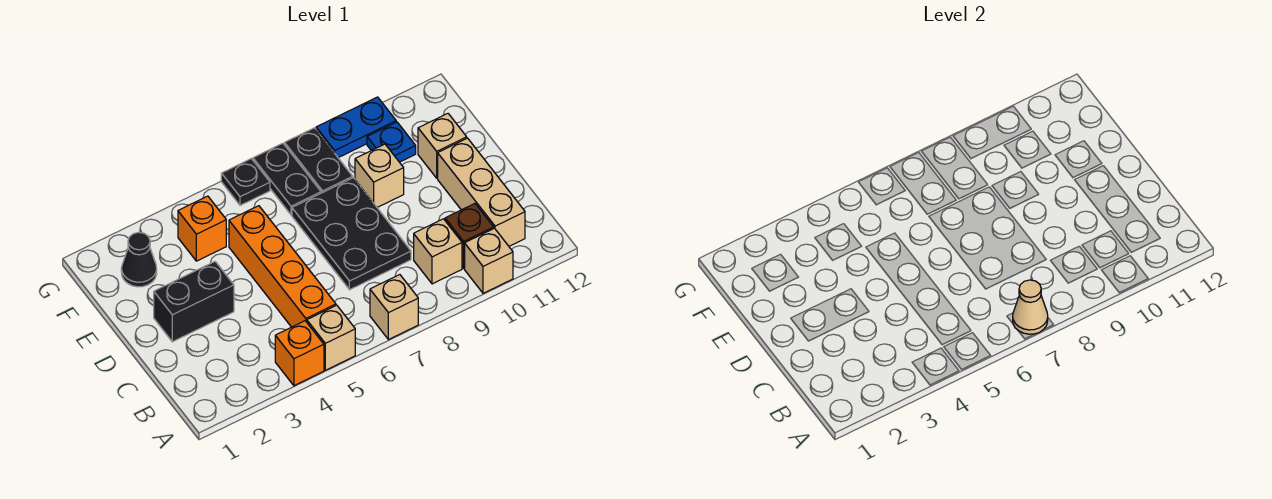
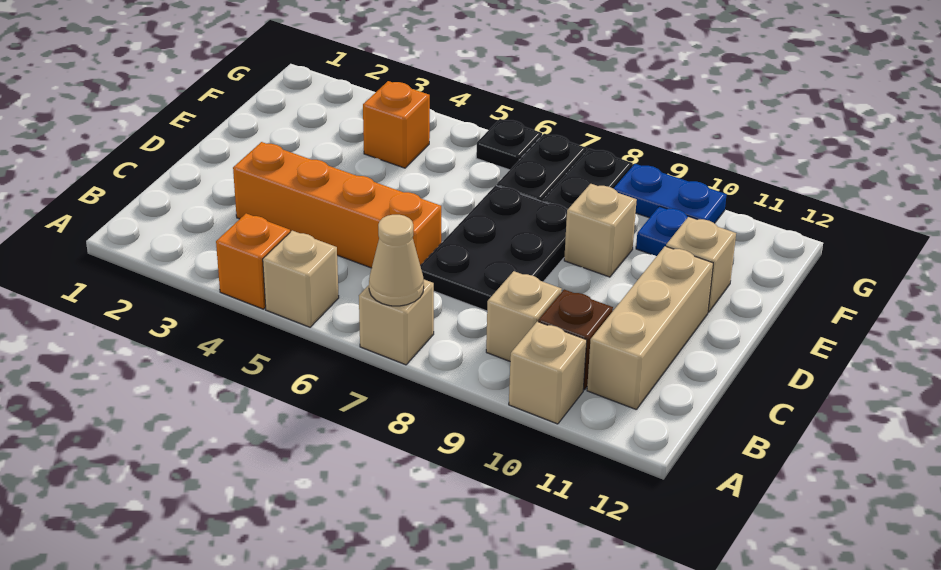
orange 1x4 brick [229,206,336,327] -> orange 1x4 brick turned to [233,142,441,268]
black 1x2 brick [154,262,234,342] -> none
black 1x1 cone [121,232,157,287] -> none

